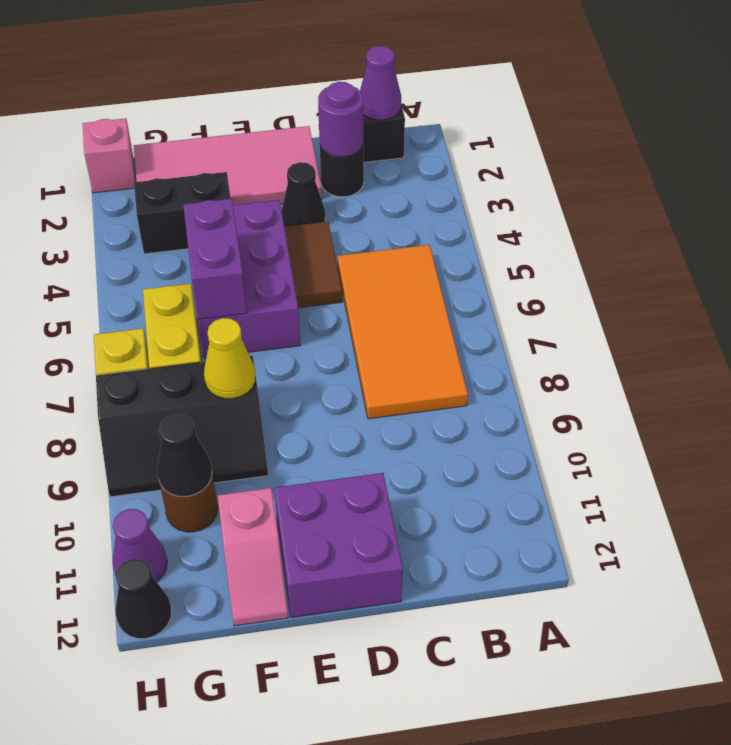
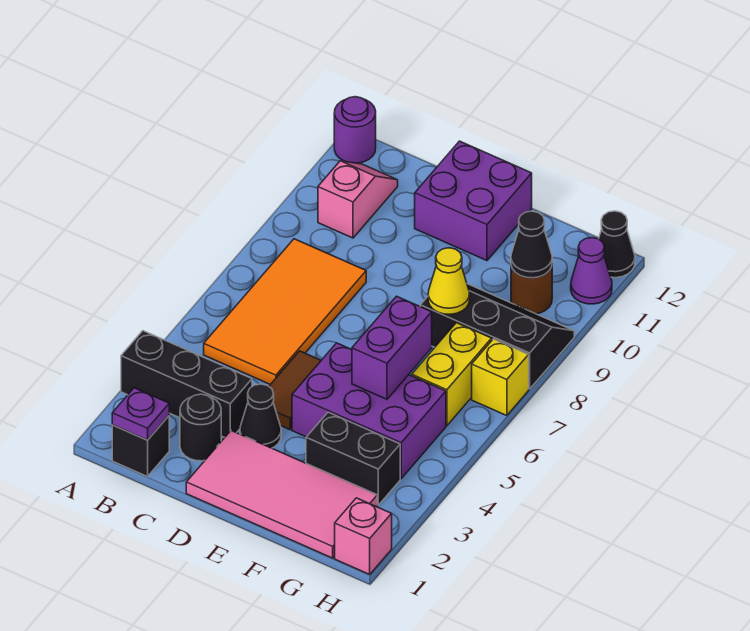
none -> black 1x3 brick [121,331,252,437]
purple 1x1 cone [360,46,401,120] -> purple 1x1 plate [112,388,169,440]
purple 1x1 round brick [318,82,364,157] -> purple 1x1 round brick moved to [334,97,376,163]
purple 2x3 brick [198,200,300,358] -> purple 2x3 brick turned to [292,343,446,479]
pink 1x2 slope [218,488,288,626] -> pink 1x2 slope moved to [318,161,398,238]

